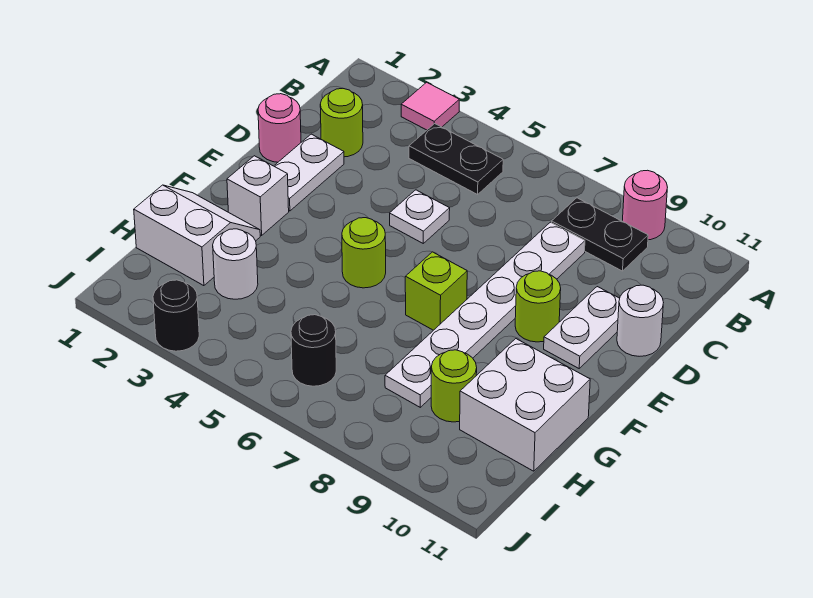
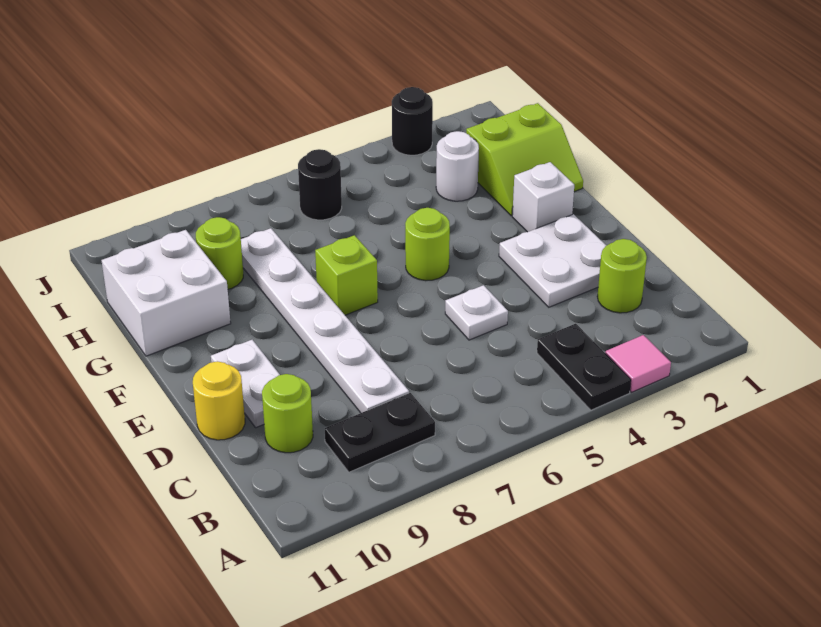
pink 1x1 round brick [623,170,667,240] -> none
black 1x2 plate [409,124,503,194] -> black 1x2 plate turned to [537,324,631,410]
pink 1x1 round brick [258,94,301,162] -> none
white 1x2 plate [274,134,344,211] -> white 2x2 plate [499,214,606,307]
white 1x1 round brick [617,285,664,356] -> yellow 1x1 round brick [193,361,245,440]
lime 1x1 round brick [515,271,561,342] -> lime 1x1 round brick moved to [262,374,313,453]
white 2x2 slope [134,185,260,286] -> lime 2x2 slope [466,103,583,216]

